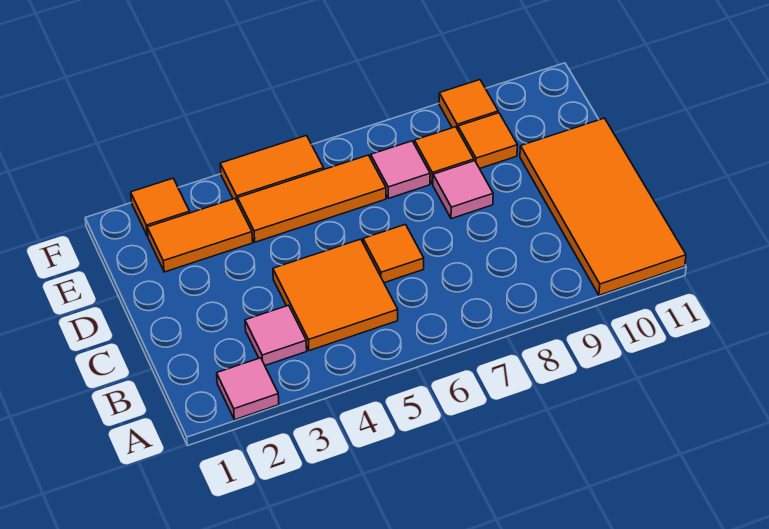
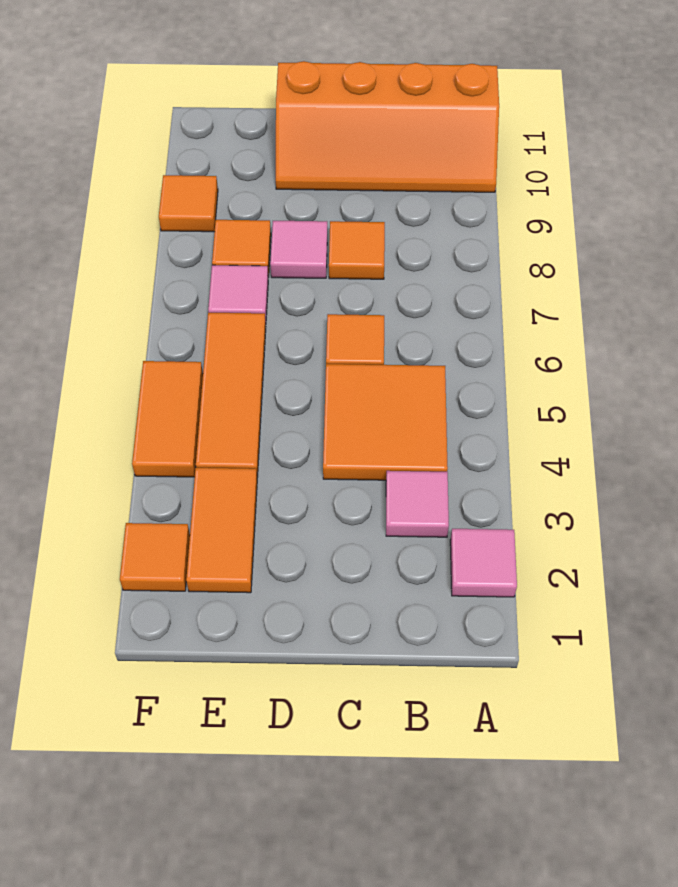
orange 2x4 tile [520,118,686,295] -> orange 2x4 slope [276,61,499,192]
orange 1x1 tile [458,113,517,169] -> orange 1x1 tile moved to [329,221,385,279]

